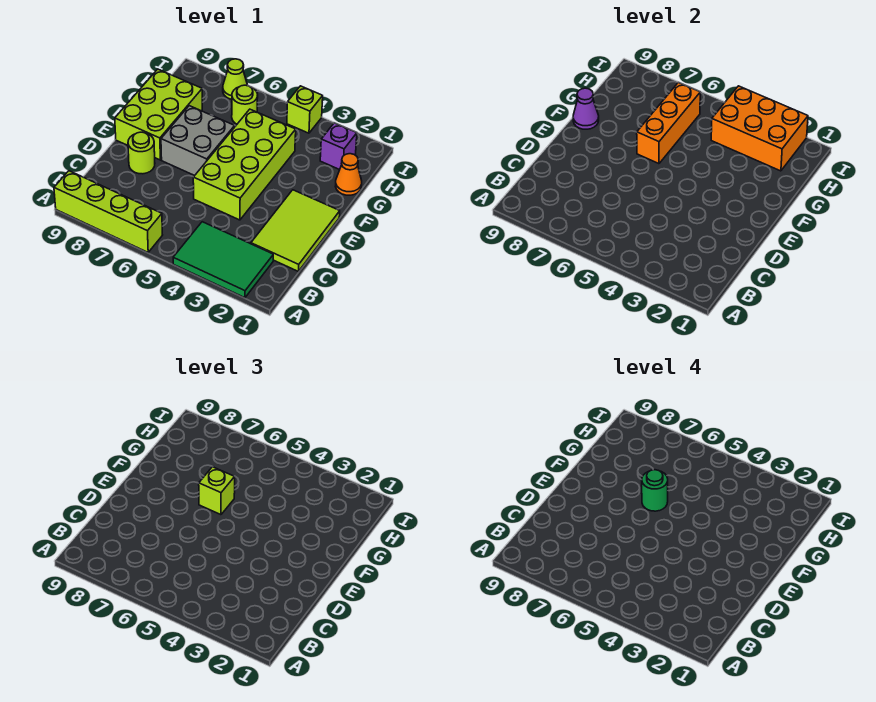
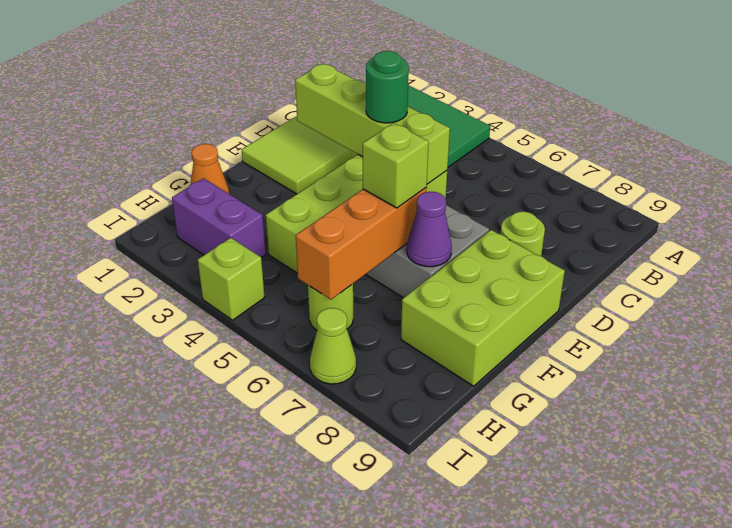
lime 1x4 brick [54,171,162,252] -> lime 1x4 brick moved to [295,64,450,184]
green 1x1 round brick [642,470,668,511] -> green 1x1 round brick moved to [366,51,409,123]
purple 1x1 cone [573,88,599,129] -> purple 1x1 cone moved to [407,192,452,267]
purple 1x1 brick [320,123,357,170] -> purple 1x2 brick [172,178,266,258]
orange 2x3 brick [711,86,808,171] -> none

